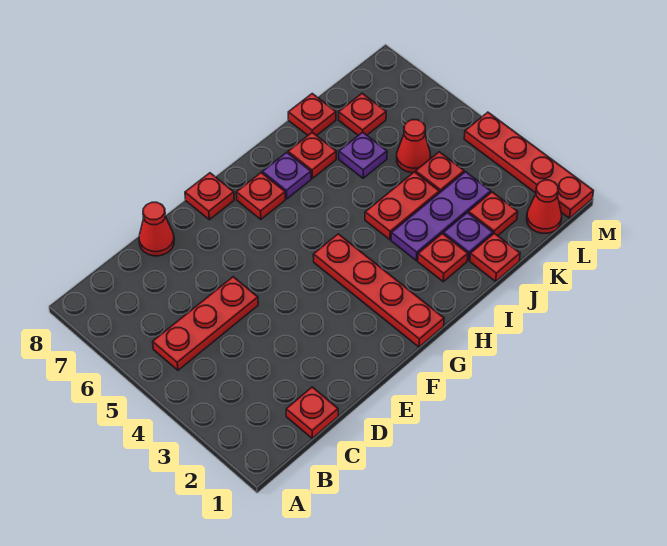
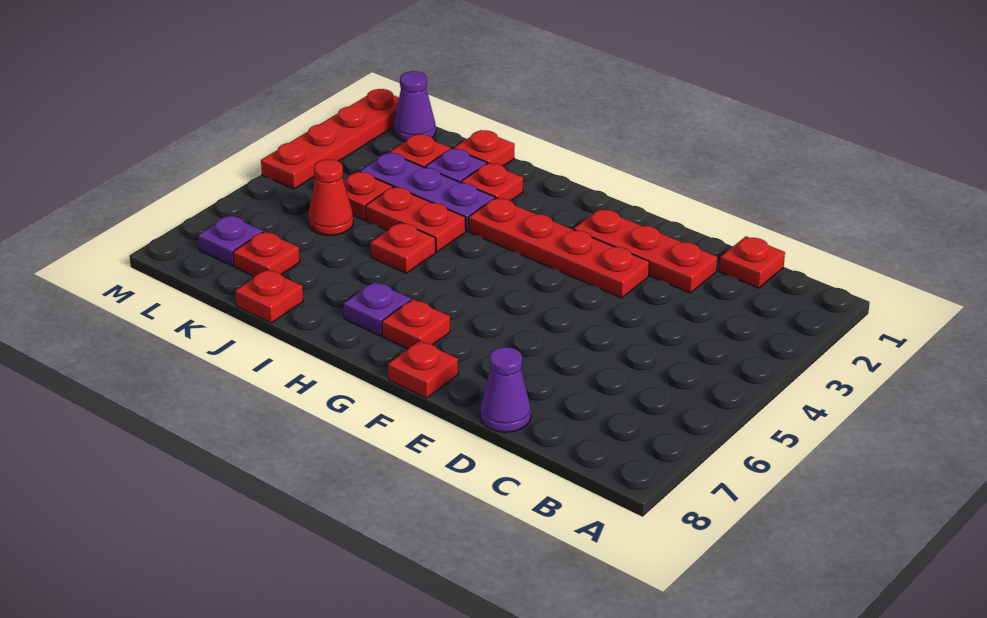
red 1x3 plate [153,277,258,370] -> red 1x3 plate moved to [574,209,717,293]
red 1x1 cone [139,202,174,256] -> purple 1x1 cone [480,347,531,432]
red 1x4 plate [313,234,444,347] -> red 1x4 plate turned to [469,198,649,298]
red 1x1 plate [288,133,336,178] -> red 1x1 plate moved to [371,222,436,273]
purple 1x1 plate [339,132,387,178] -> purple 1x1 plate moved to [198,215,263,266]
red 1x1 cone [527,180,562,233] -> purple 1x1 cone [393,71,436,142]

